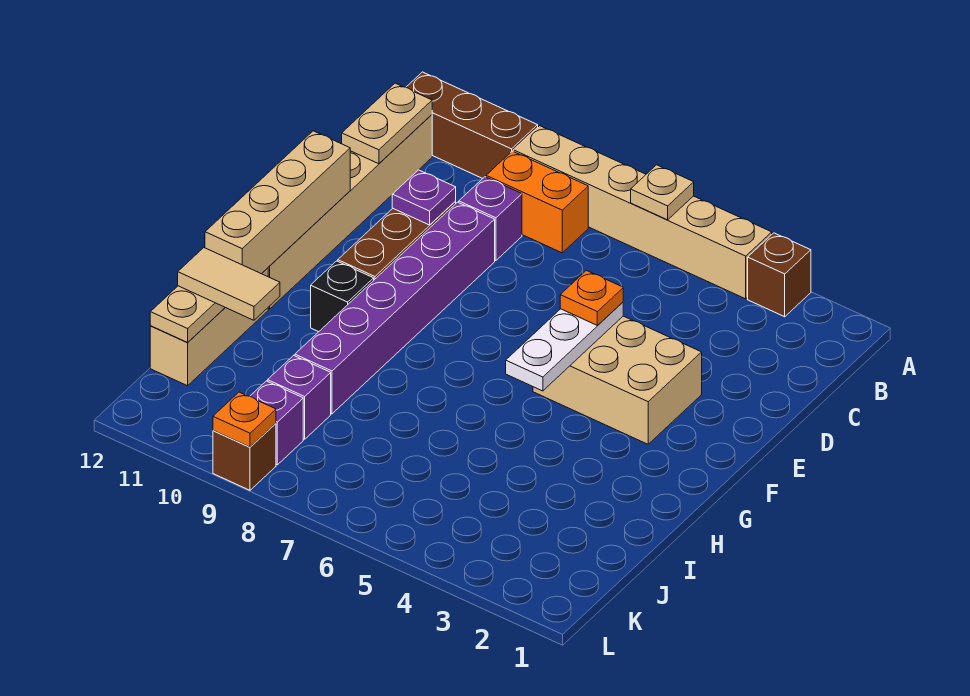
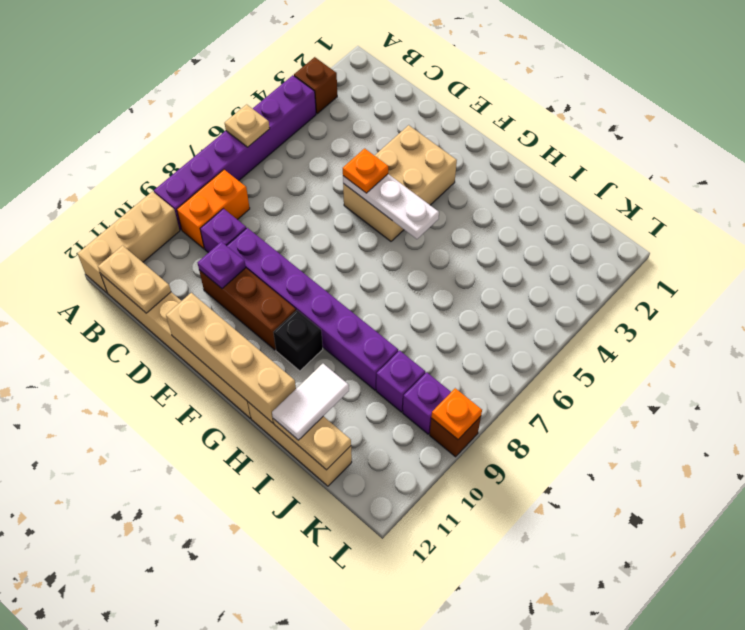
tan 1x6 brick [513,126,772,299] -> purple 1x6 brick [154,75,316,230]
brown 1x3 brick [406,72,538,178] -> tan 1x3 brick [78,192,180,293]
tan 1x2 tile [178,248,280,320] -> white 1x2 tile [272,364,349,440]

